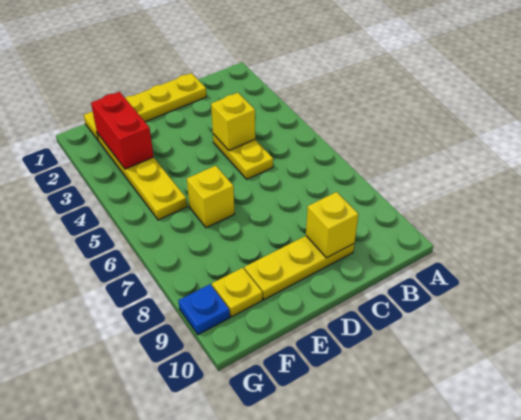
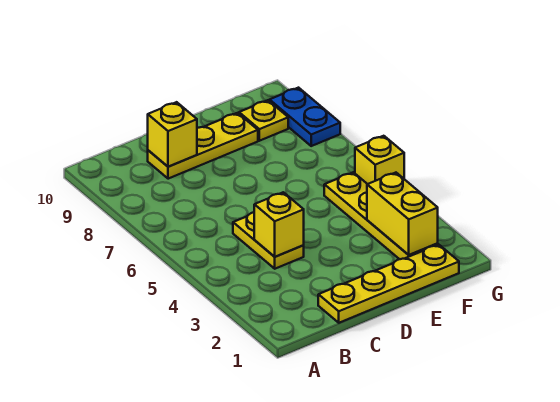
yellow 1x1 brick [187,166,234,228] -> yellow 1x1 brick moved to [355,136,404,184]
red 1x2 brick [91,92,153,169] -> yellow 1x2 brick [367,173,438,255]
blue 1x1 plate [178,284,230,335] -> blue 1x2 plate [270,88,340,146]

